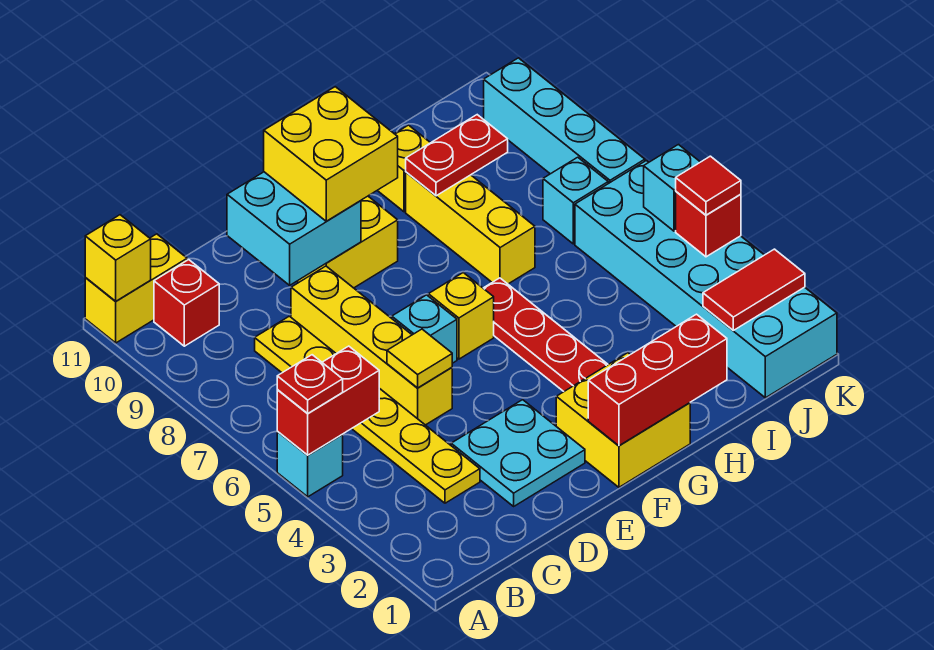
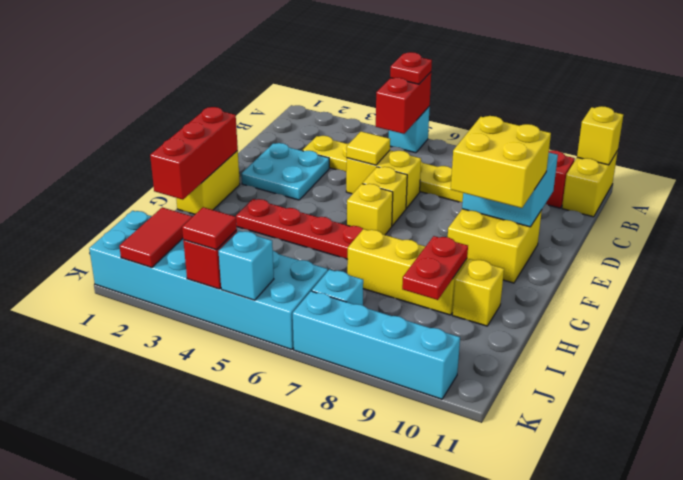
yellow 1x4 brick [291,266,452,425] -> yellow 1x2 brick [346,150,421,208]
cyan 1x1 brick [392,295,457,363] -> yellow 1x1 brick [363,167,407,226]
yellow 2x2 brick [556,353,690,487] -> yellow 1x2 brick [176,151,240,214]

